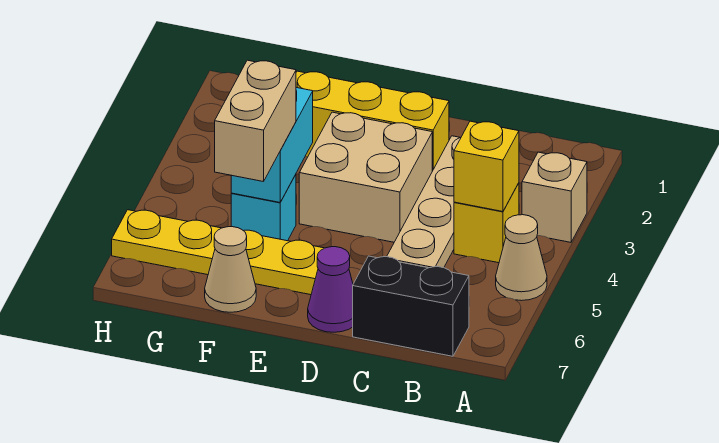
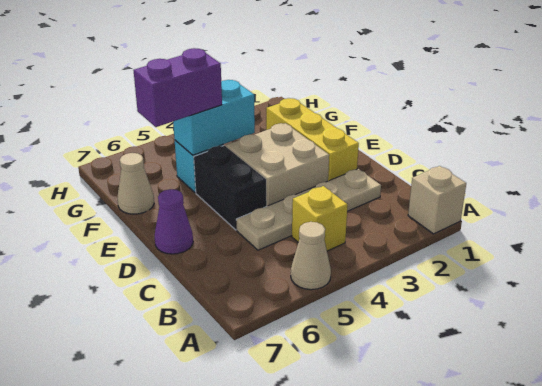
tan 1x1 brick [522,152,587,242] -> tan 1x1 brick moved to [408,166,466,234]
yellow 1x1 brick [454,121,519,212] -> none
black 1x2 brick [353,256,469,356] -> black 1x2 brick moved to [194,146,267,230]
yellow 1x4 plate [112,210,324,295] -> none
tan 1x2 brick [215,60,296,182] -> purple 1x2 brick [133,48,222,127]

